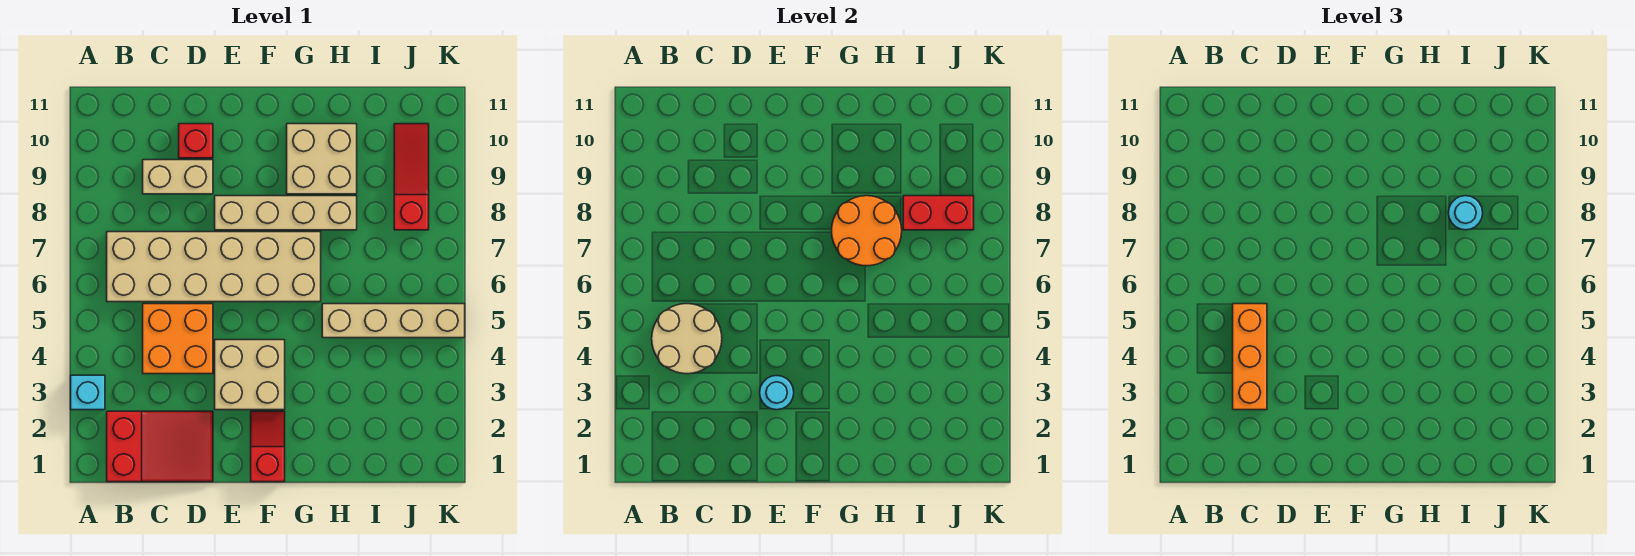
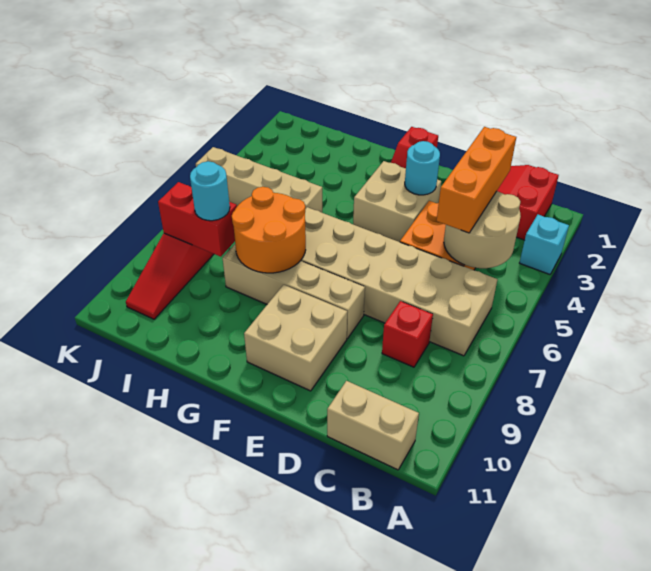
tan 1x2 brick [143,160,213,194] -> tan 1x2 brick moved to [327,381,419,470]
red 1x1 brick [179,124,213,158] -> red 1x1 brick moved to [382,301,433,367]
tan 2x2 brick [287,124,357,194] -> tan 2x2 brick moved to [244,285,347,391]

